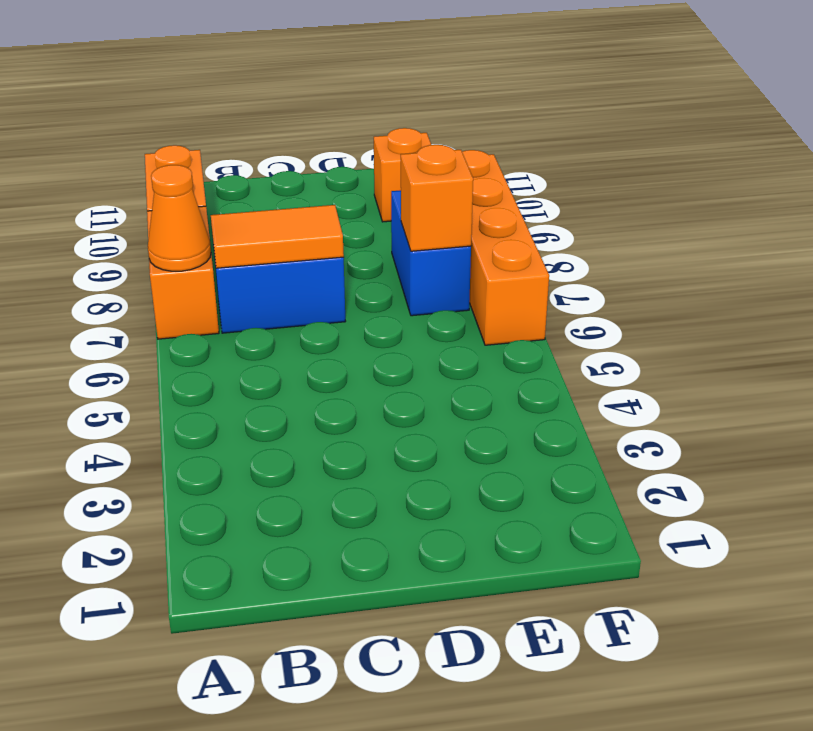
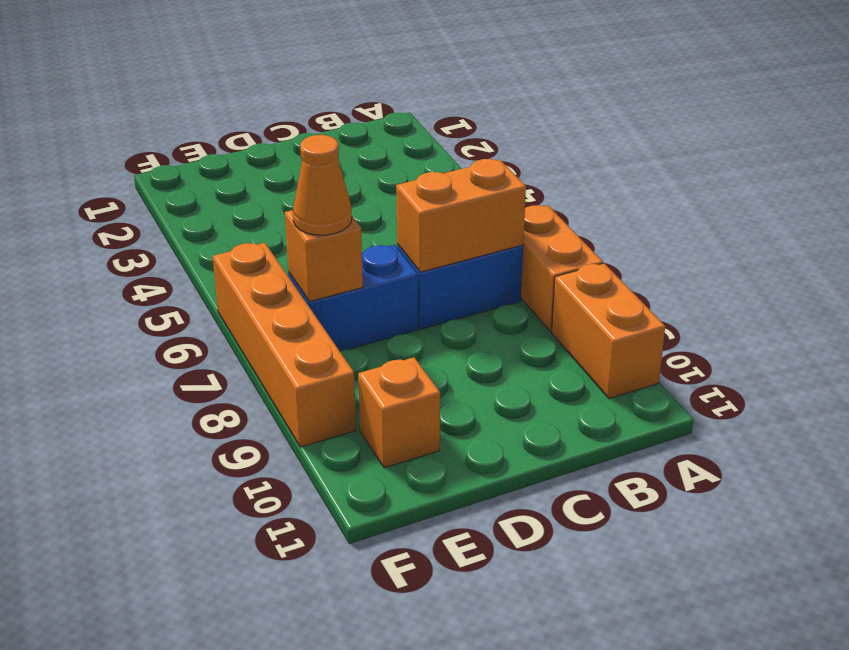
orange 1x1 cone [148,165,211,271] -> orange 1x1 cone moved to [293,135,352,235]
orange 1x2 tile [211,205,344,268] -> orange 1x2 brick [396,159,526,272]
blue 1x2 brick [391,190,471,316] -> blue 1x2 brick turned to [289,245,418,351]

